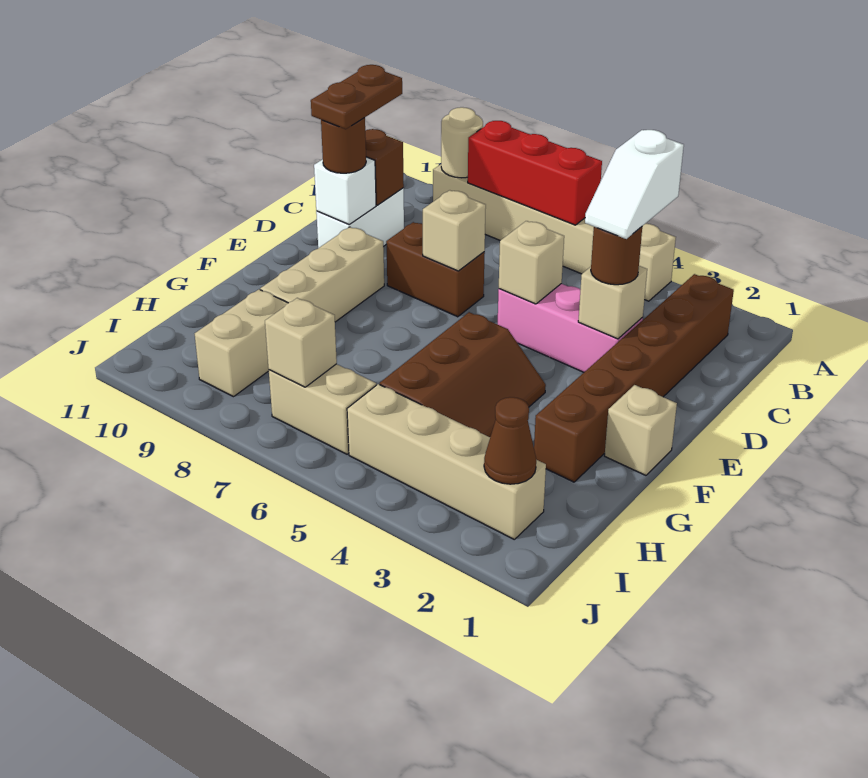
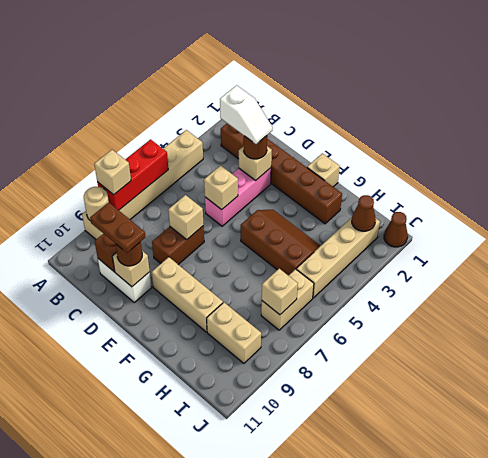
none -> tan 1x1 brick [94,150,131,195]
white 1x1 brick [314,157,376,224] -> tan 1x1 brick [112,251,150,287]
none -> brown 1x1 cone [384,212,408,247]

